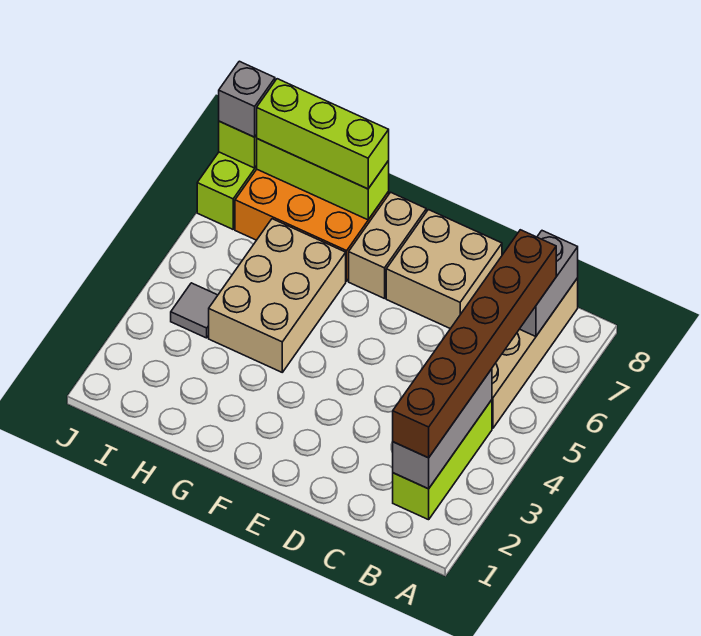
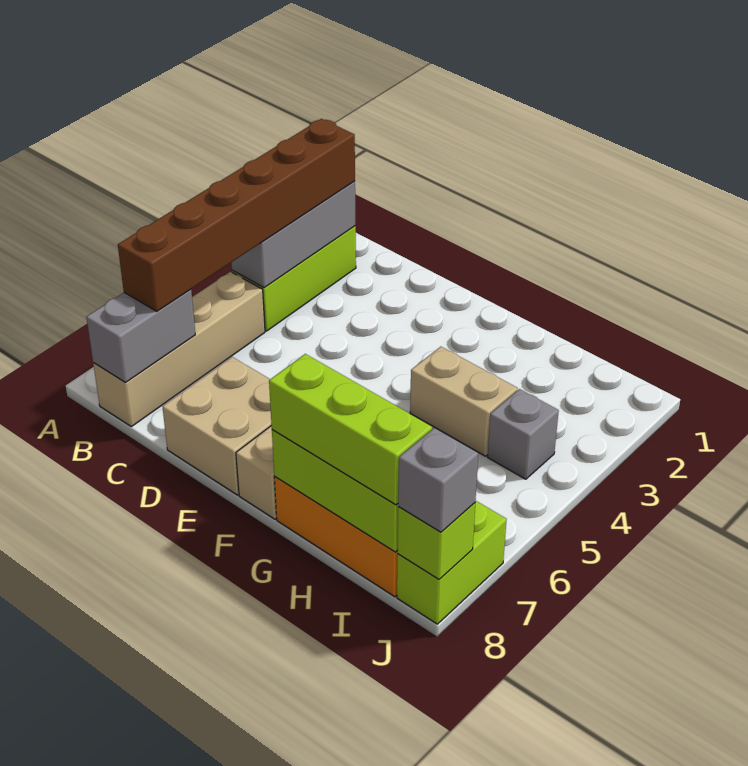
tan 2x3 brick [209,219,346,372] -> tan 1x2 brick [410,347,518,456]
grey 1x1 tile [171,283,218,338] -> grey 1x1 brick [487,389,559,479]

